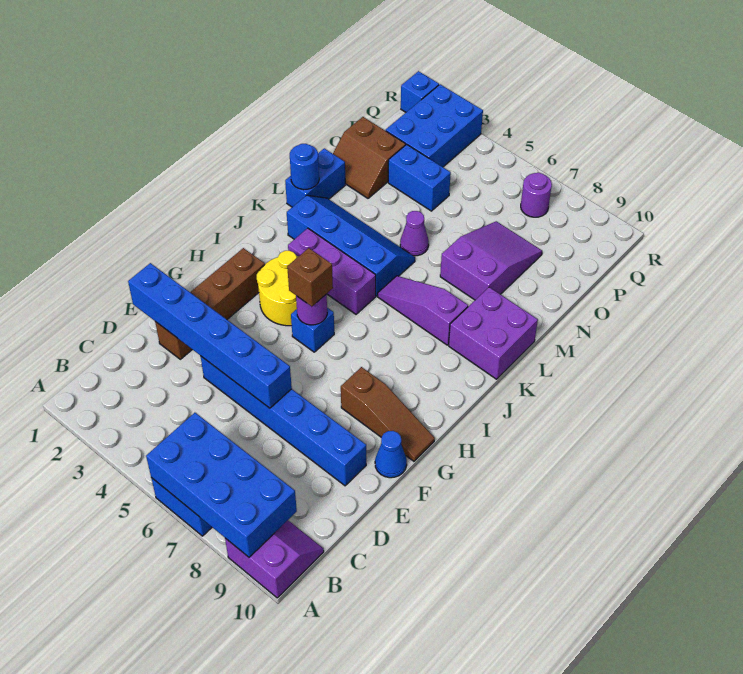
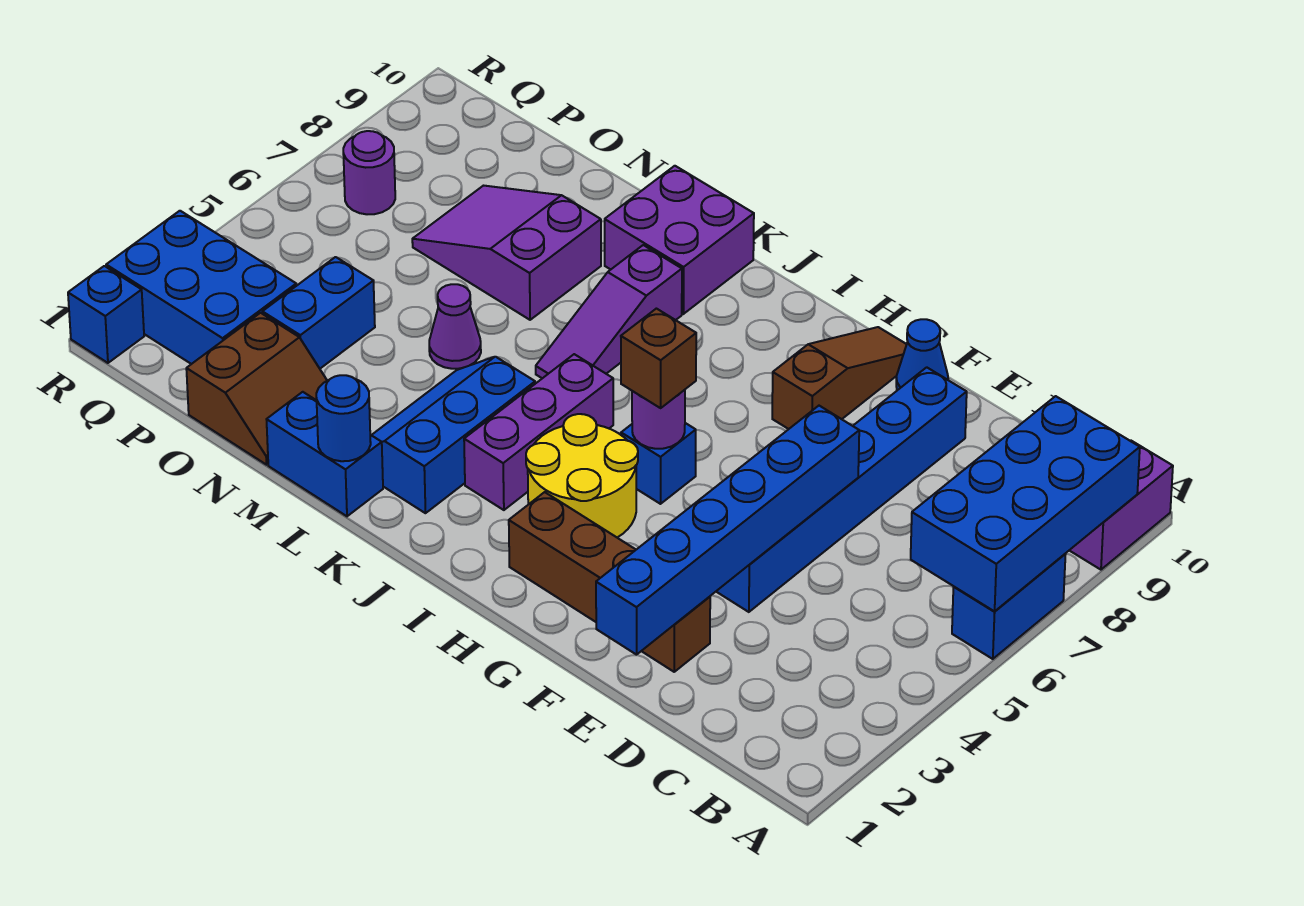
blue 2x4 slope [287,195,415,296] -> blue 2x3 slope [372,357,535,513]

